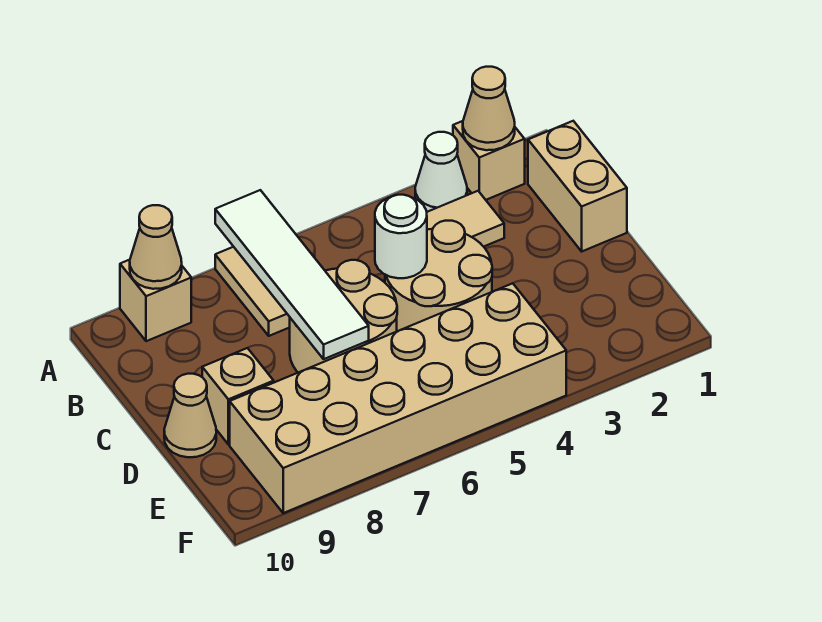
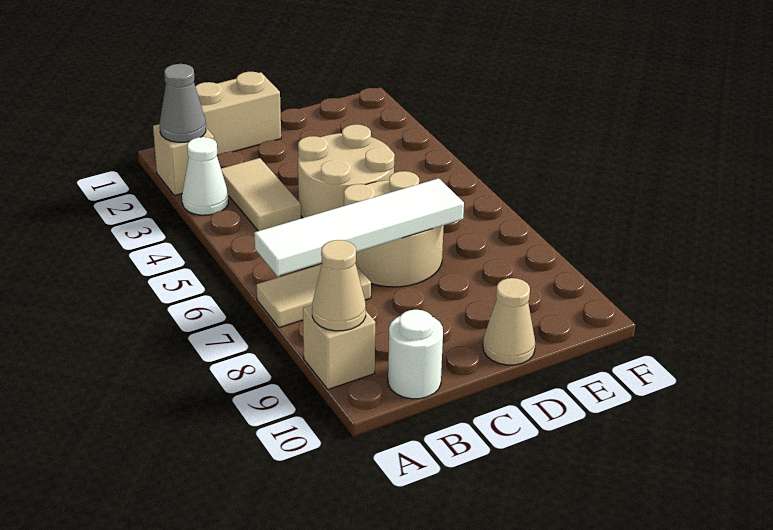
tan 1x1 cone [463,67,515,150] -> grey 1x1 cone [159,64,206,142]
white 1x1 round brick [375,195,427,278] -> white 1x1 round brick moved to [388,310,443,399]
tan 1x1 brick [202,348,274,444] -> none
tan 2x6 brick [230,283,566,513] -> none

